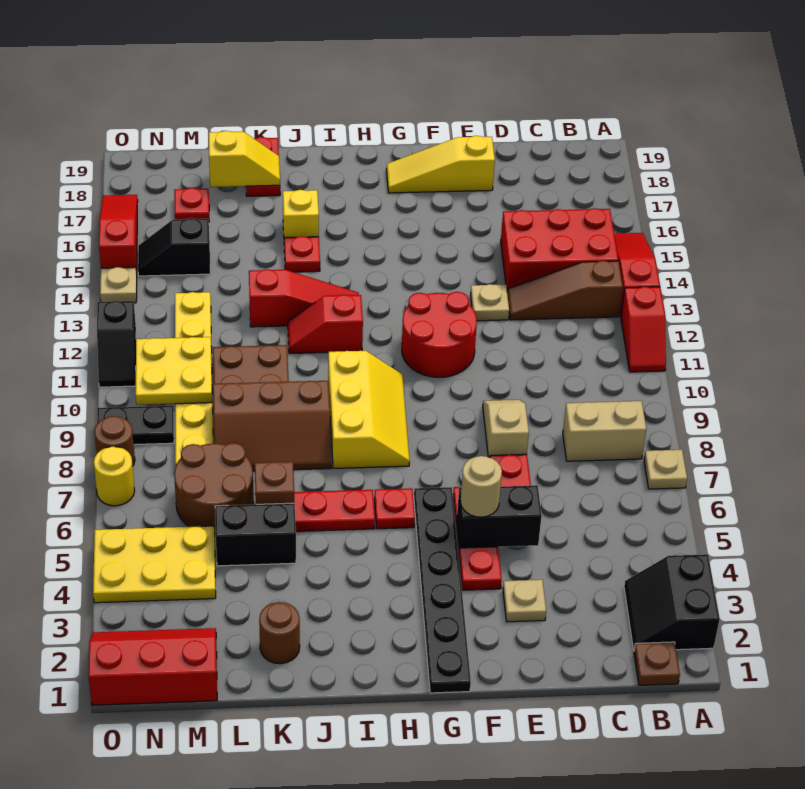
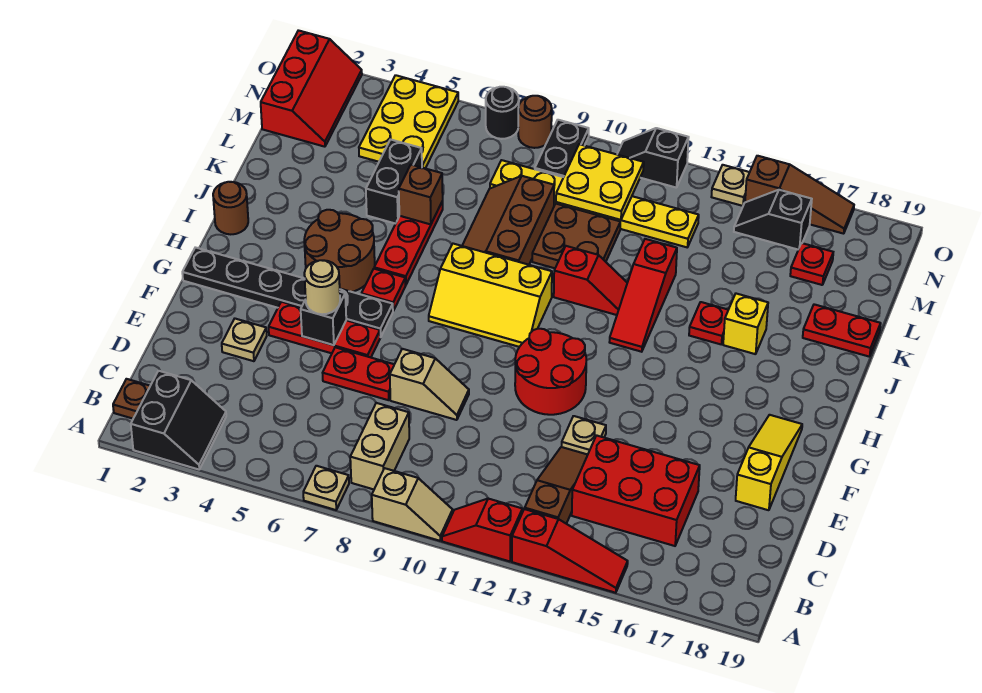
black 2x2 slope [624,554,720,650] -> black 2x2 slope turned to [131,371,226,469]
none -> tan 1x2 slope [372,468,453,541]
red 2x3 brick [501,208,618,289] -> red 2x3 brick turned to [572,435,700,546]
black 1x2 brick [457,485,542,548] -> black 1x1 brick [301,292,346,345]
red 1x2 slope [288,295,363,354] -> red 1x2 slope turned to [554,246,627,315]
brown 1x1 round brick [259,602,300,664] -> brown 1x1 round brick moved to [213,182,248,234]
yellow 1x2 slope [209,131,280,187] -> none
brown 2x2 round brick [174,443,254,534] -> brown 2x2 round brick moved to [304,210,375,292]
black 1x2 slope [138,218,210,276] -> black 1x2 slope turned to [734,190,812,250]
yellow 1x1 round brick [94,447,135,506] -> black 1x1 round brick [486,87,519,139]
red 1x3 slope [99,195,138,274] -> brown 1x3 slope [745,156,854,234]

